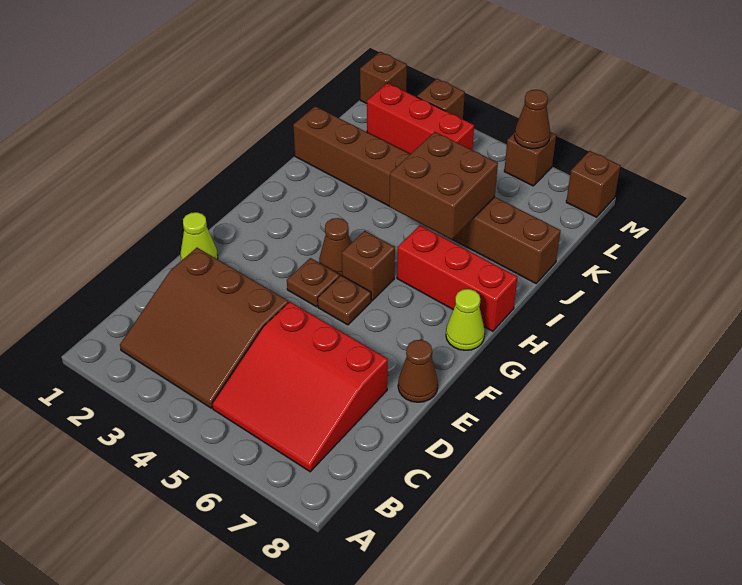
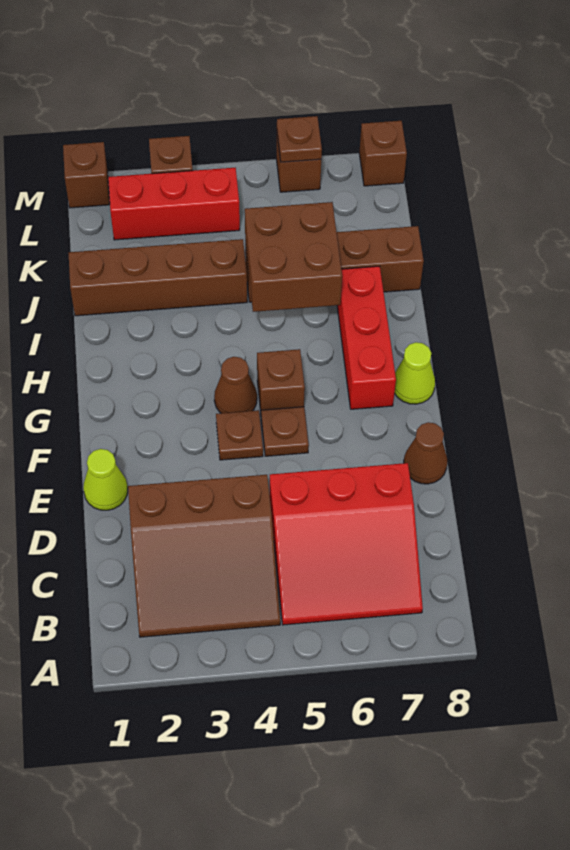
red 1x3 brick [397,225,517,331] -> red 1x3 brick turned to [337,266,396,409]
brown 1x1 cone [514,90,550,149] -> brown 1x1 plate [277,116,322,162]

